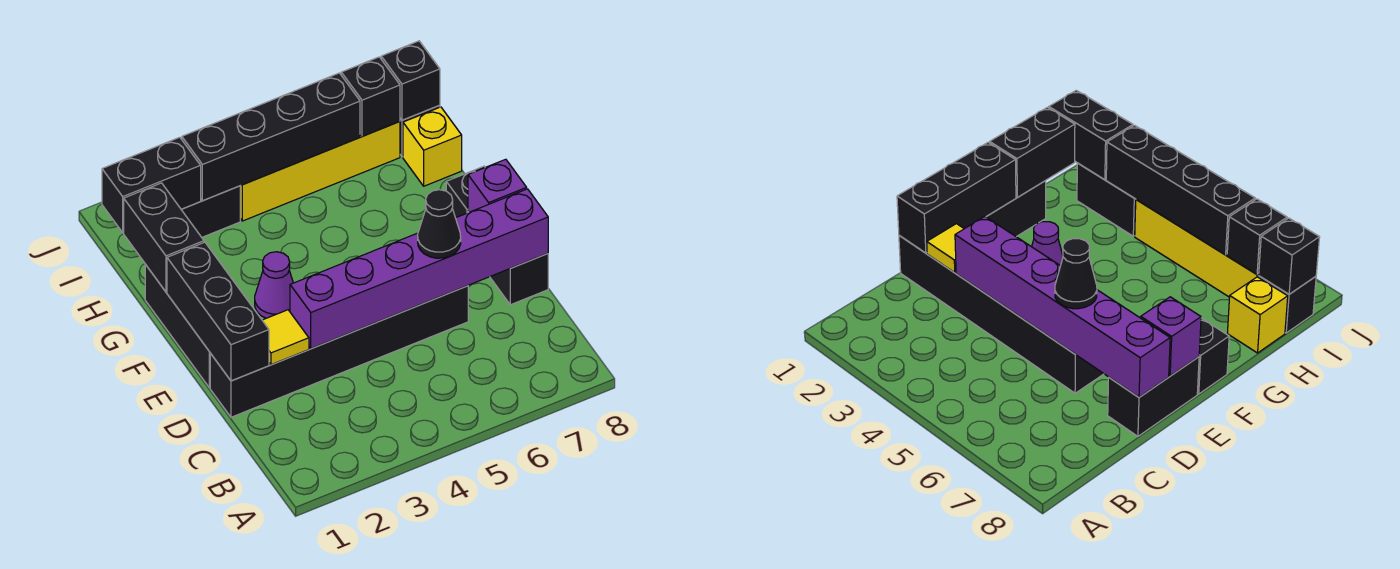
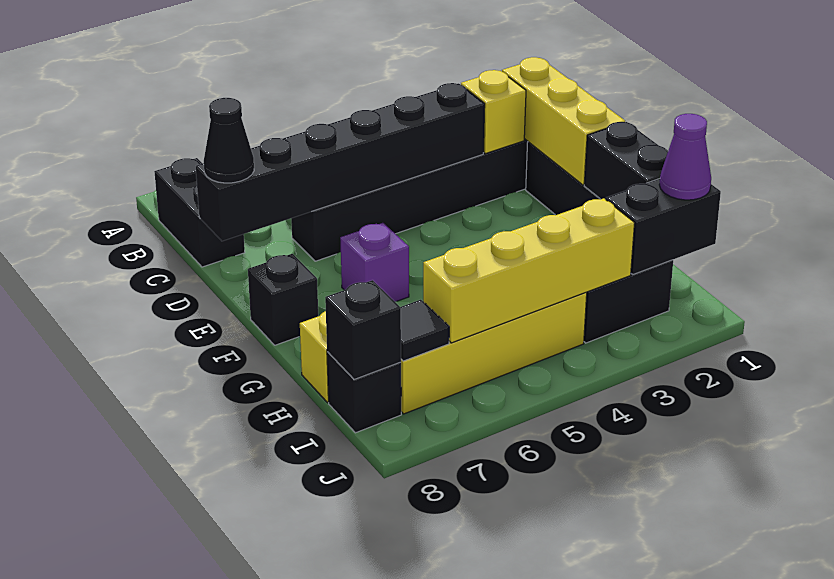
black 1x3 brick [167,242,269,381] -> yellow 1x3 brick [502,57,625,185]
yellow 1x1 tile [262,310,309,365] -> yellow 1x1 brick [461,70,526,154]
purple 1x6 brick [290,189,548,349] -> black 1x6 brick [196,83,485,241]
black 1x1 cone [418,190,461,258] -> black 1x1 cone moved to [204,98,254,183]
black 1x2 brick [468,211,548,305] -> black 1x2 brick moved to [154,158,245,267]
purple 1x1 brick [468,159,527,212] -> purple 1x1 brick moved to [340,223,409,302]
purple 1x1 cone [255,252,293,318] -> purple 1x1 cone moved to [659,114,711,200]
black 1x4 brick [182,73,360,201] -> yellow 1x4 brick [423,198,635,343]
black 1x1 brick [341,57,400,136] -> black 1x1 tile [400,300,449,361]

